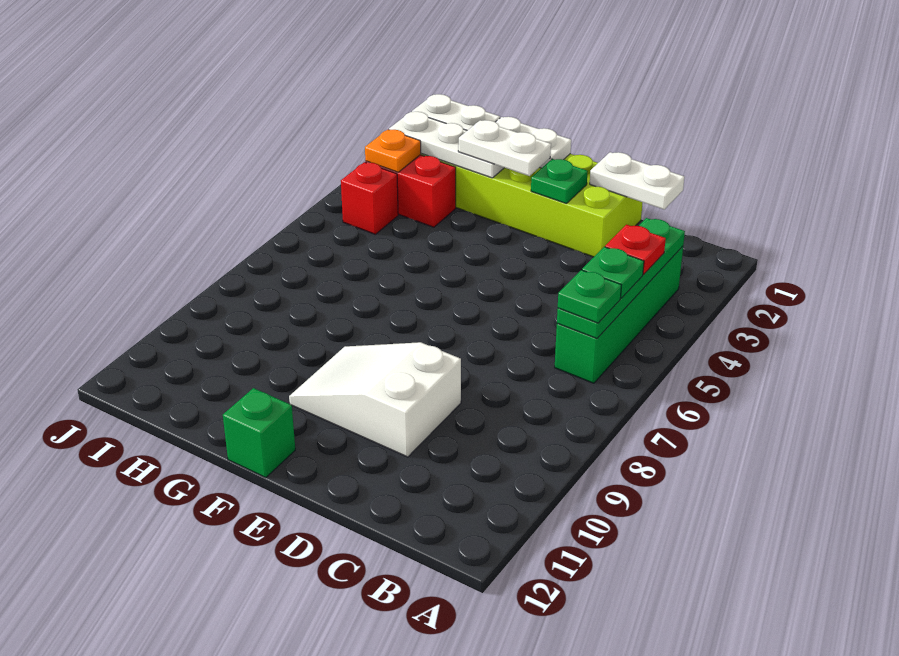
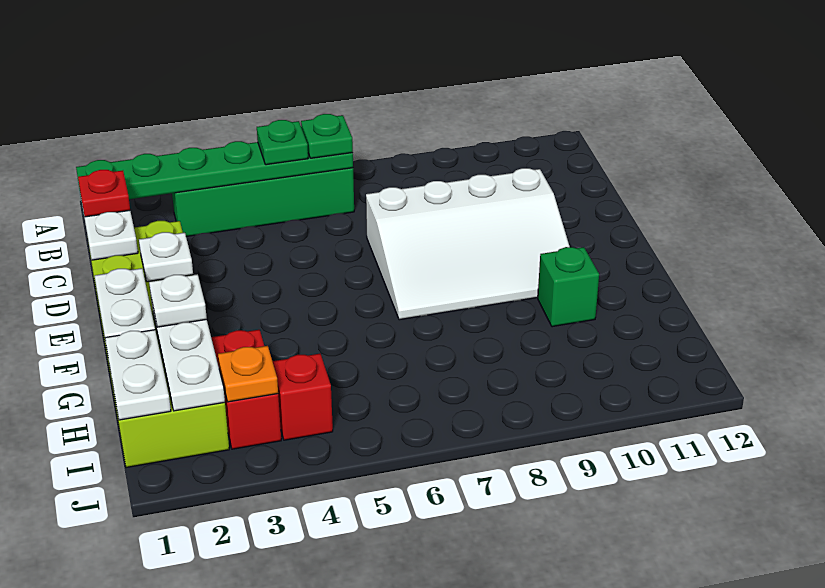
green 1x4 plate [557,218,685,338] -> green 1x6 plate [76,141,353,199]
red 1x1 plate [605,225,666,274] -> red 1x1 plate moved to [78,170,130,217]
white 2x3 slope [289,342,461,457] -> white 3x4 slope [366,168,570,320]
green 1x1 plate [531,159,588,204] -> white 1x1 plate [139,232,193,282]
white 1x2 plate [458,120,551,176] -> white 1x1 plate [149,274,207,327]
green 1x1 brick [223,388,295,478] -> green 1x1 brick moved to [538,247,599,327]

